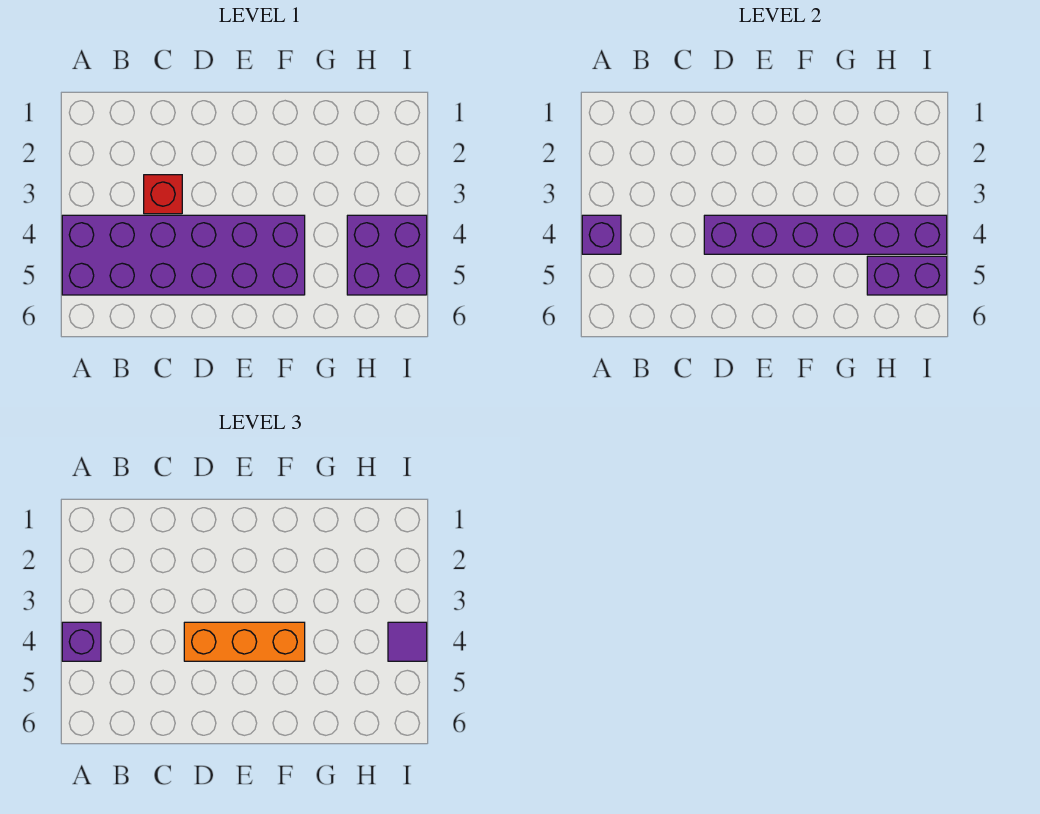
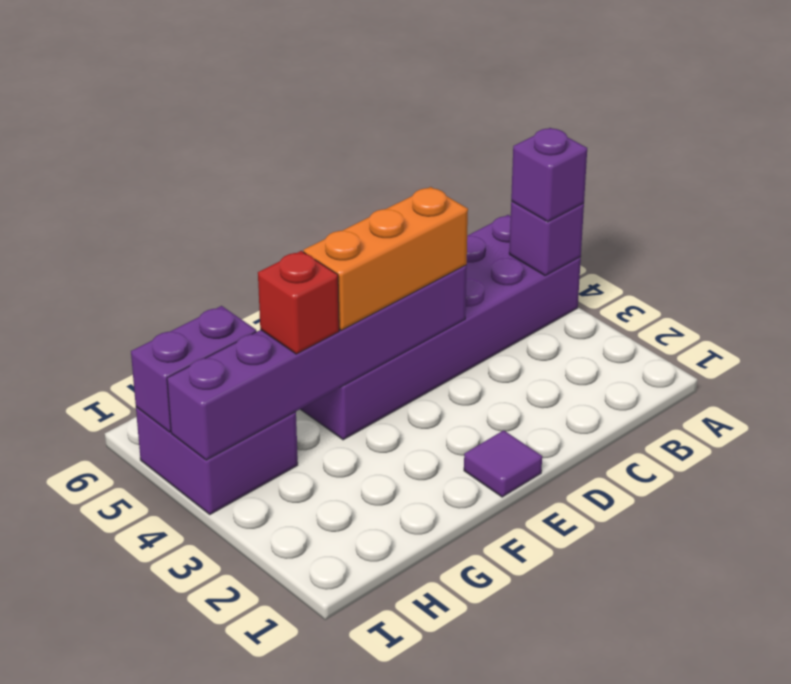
red 1x1 brick [144,175,182,214] -> red 1x1 brick moved to [258,251,339,354]
purple 1x1 tile [388,622,427,661] -> purple 1x1 tile moved to [464,430,542,497]

